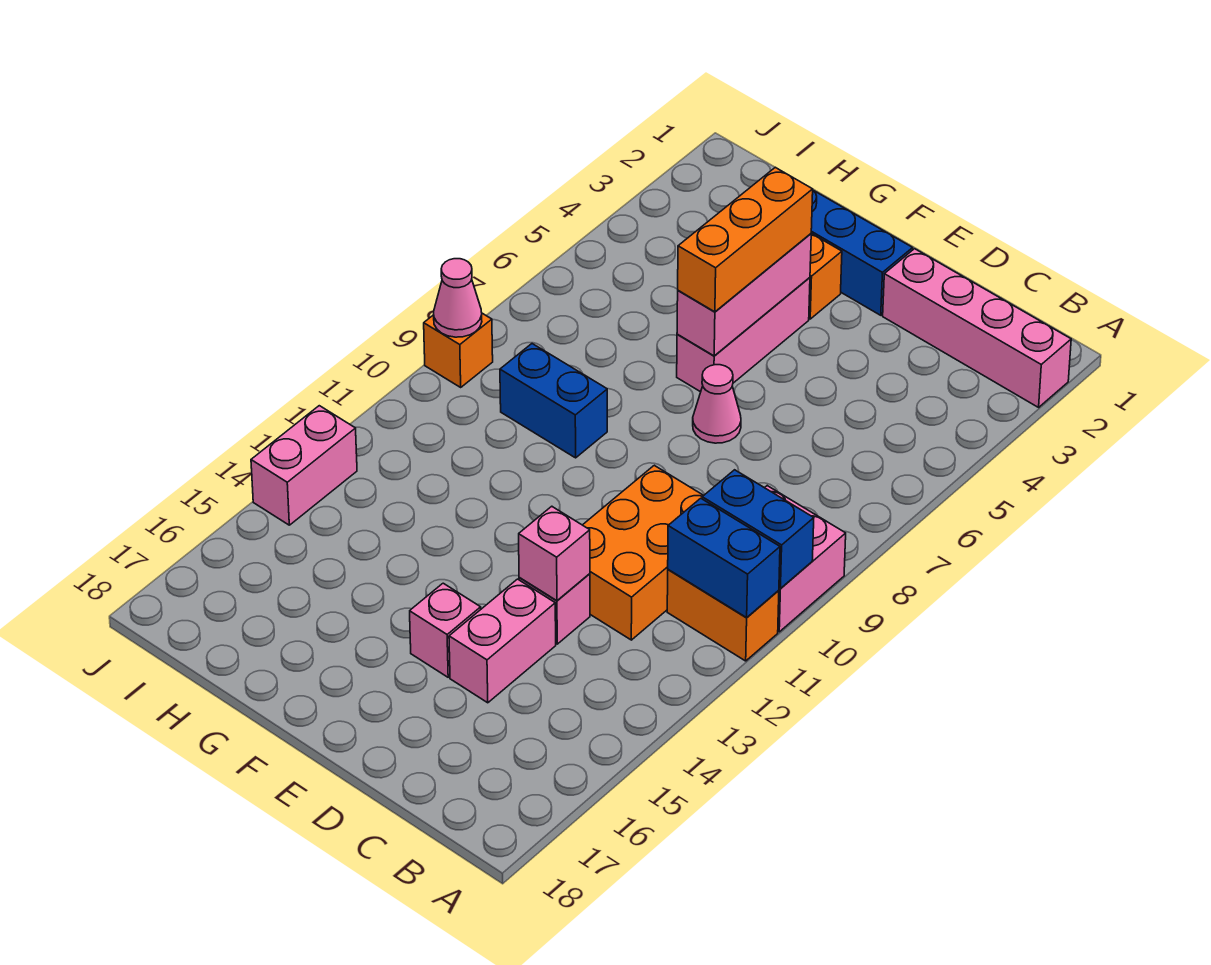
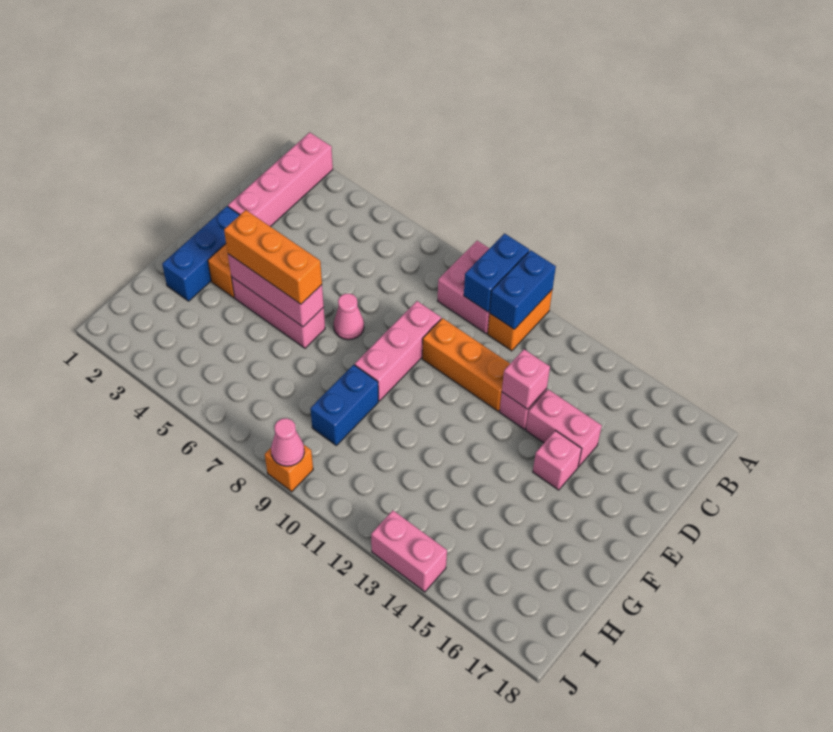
orange 2x3 brick [583,465,704,640] -> orange 1x3 brick [422,318,510,411]
none -> pink 1x3 brick [355,301,441,401]

